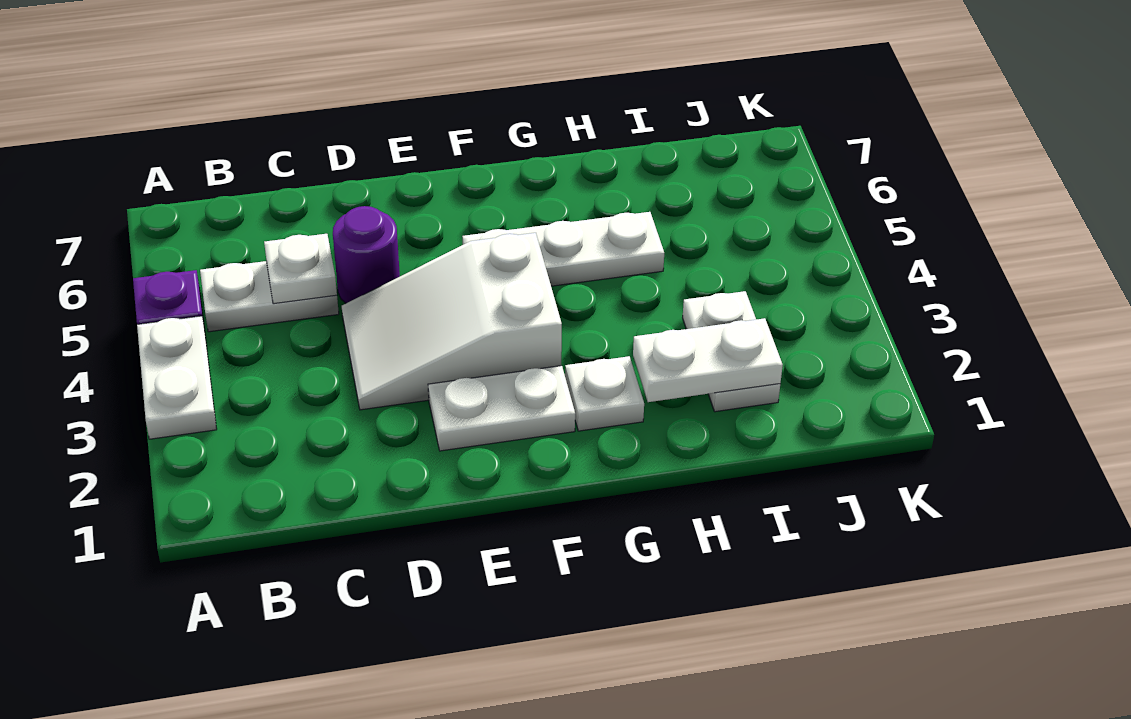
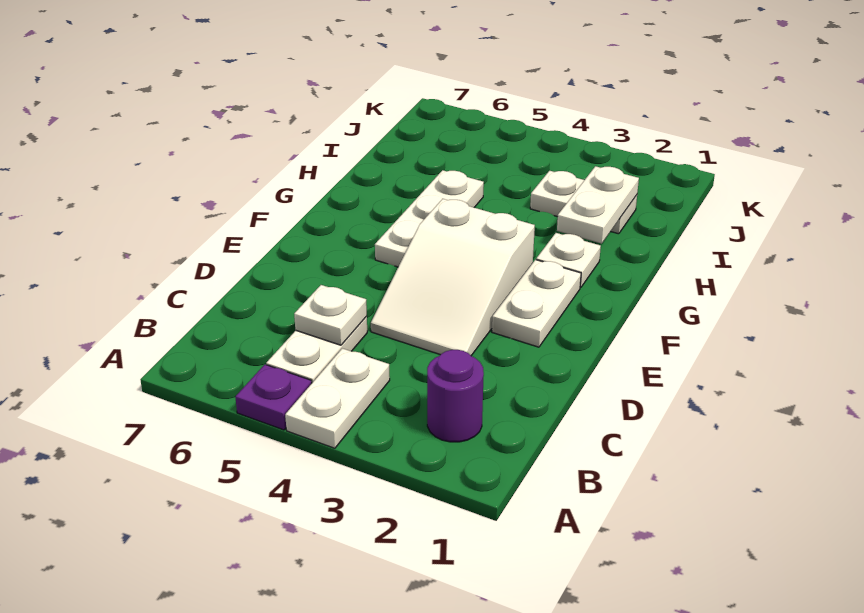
white 1x2 plate [137,316,217,439] -> white 1x2 plate turned to [285,348,390,448]
purple 1x1 round brick [333,206,400,303] -> purple 1x1 round brick moved to [427,350,484,442]

